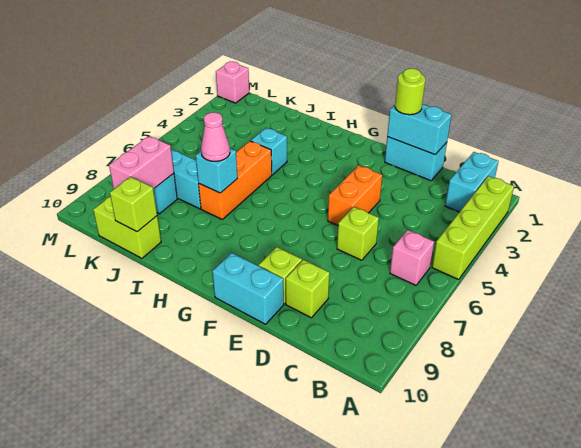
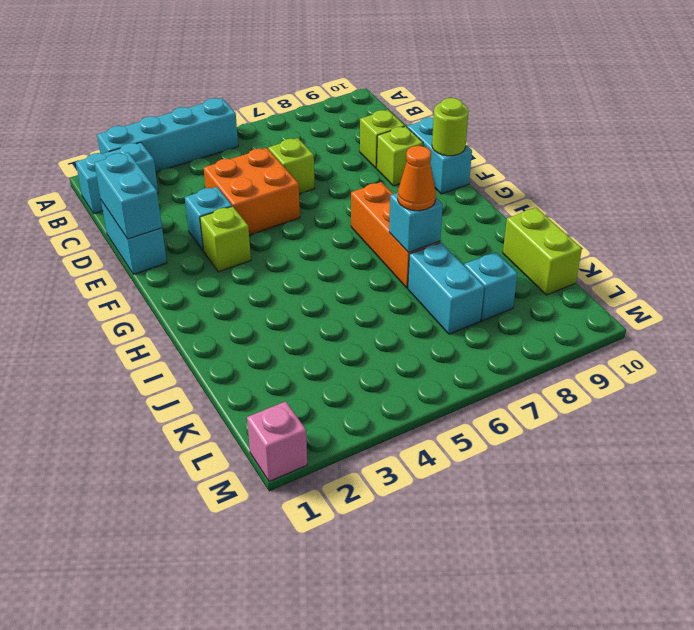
lime 1x4 brick [432,176,514,280] -> cyan 1x4 brick [97,98,238,172]
pink 1x1 brick [390,230,434,285] -> none
lime 1x1 round brick [395,69,425,115] -> lime 1x1 round brick moved to [432,98,469,156]
orange 1x2 brick [328,165,382,225] -> orange 2x2 brick [204,148,300,235]
cyan 1x1 brick [251,128,287,175] -> cyan 1x1 brick moved to [185,187,232,251]
orange 1x3 brick [199,141,272,219] -> orange 1x3 brick turned to [351,182,440,288]
pink 1x1 cone [201,112,230,161] -> orange 1x1 cone [398,146,436,211]
lime 1x1 brick [110,177,157,232] -> lime 1x1 brick moved to [200,206,251,272]
pink 1x2 brick [109,136,174,189] -> none

